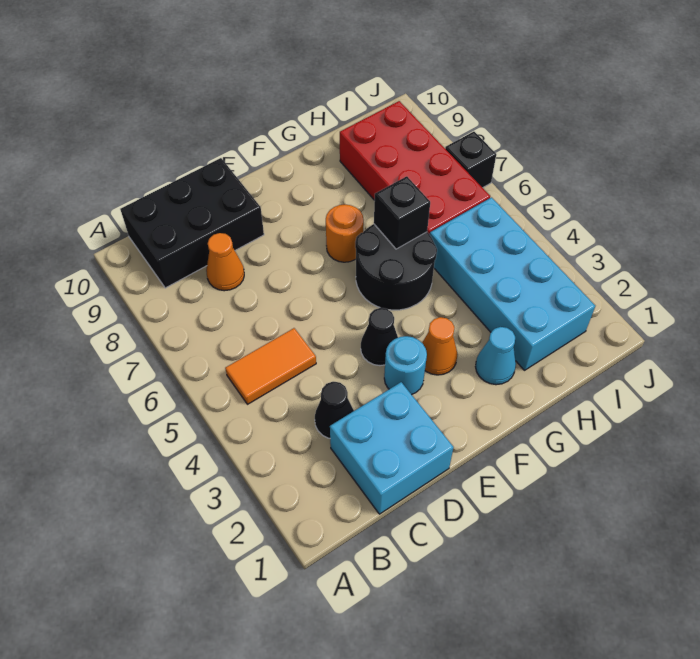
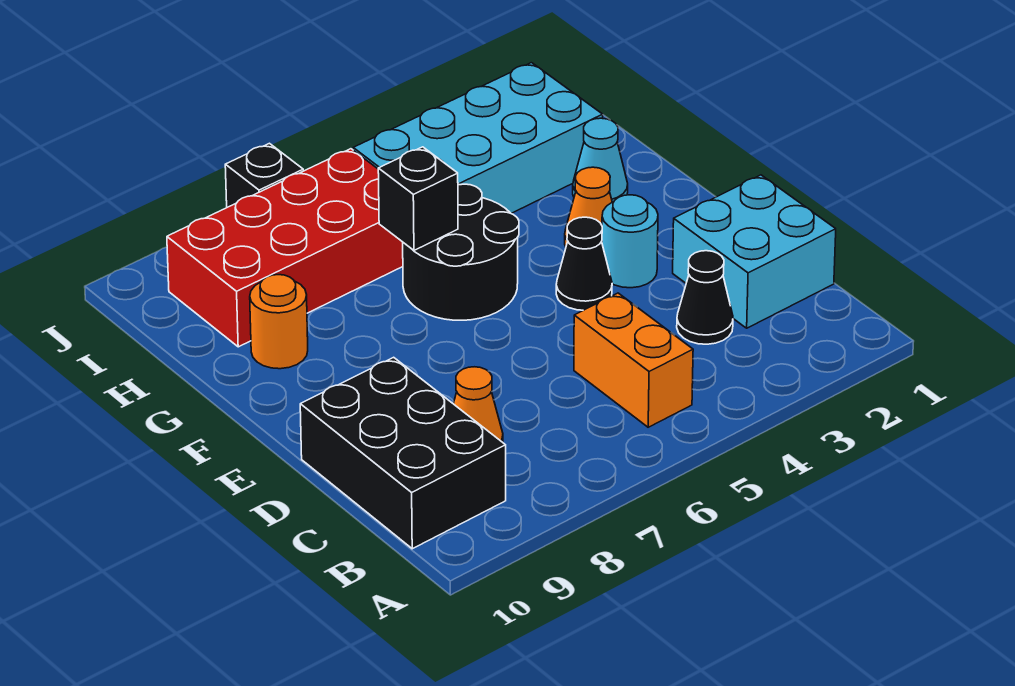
orange 1x2 tile [225,328,316,404] -> orange 1x2 brick [574,293,693,427]
orange 1x1 round brick [326,205,364,262] -> orange 1x1 round brick moved to [250,275,308,369]

